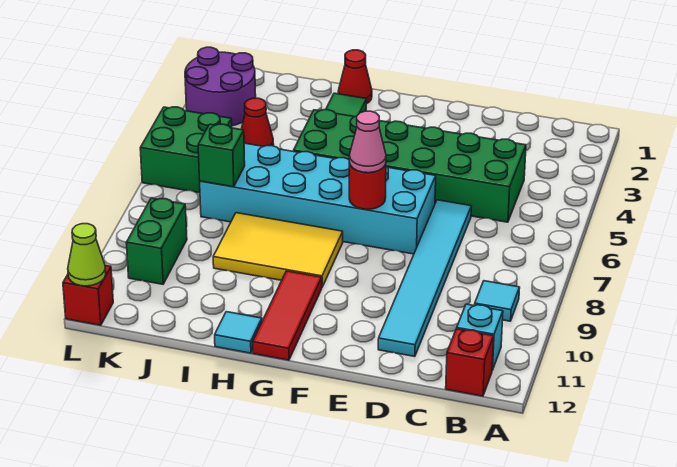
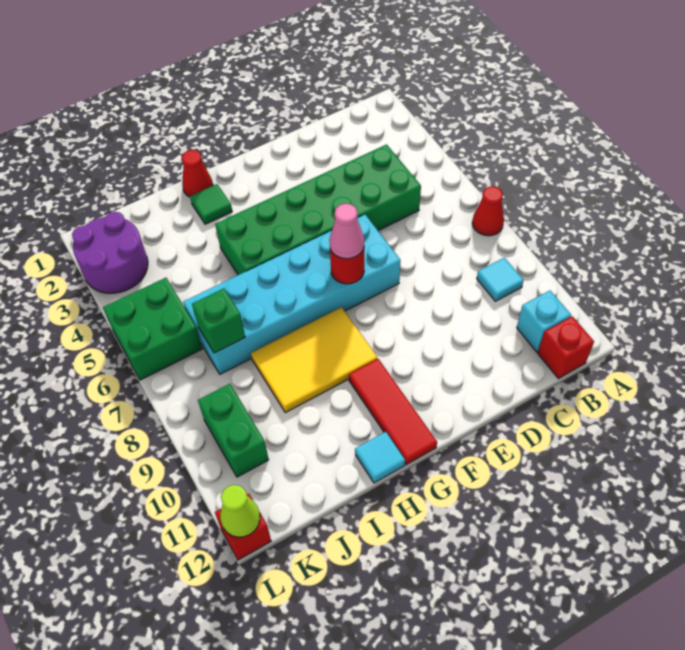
cyan 1x6 tile [378,200,471,357] -> none
red 1x1 cone [241,98,274,146] -> red 1x1 cone moved to [472,186,504,236]

